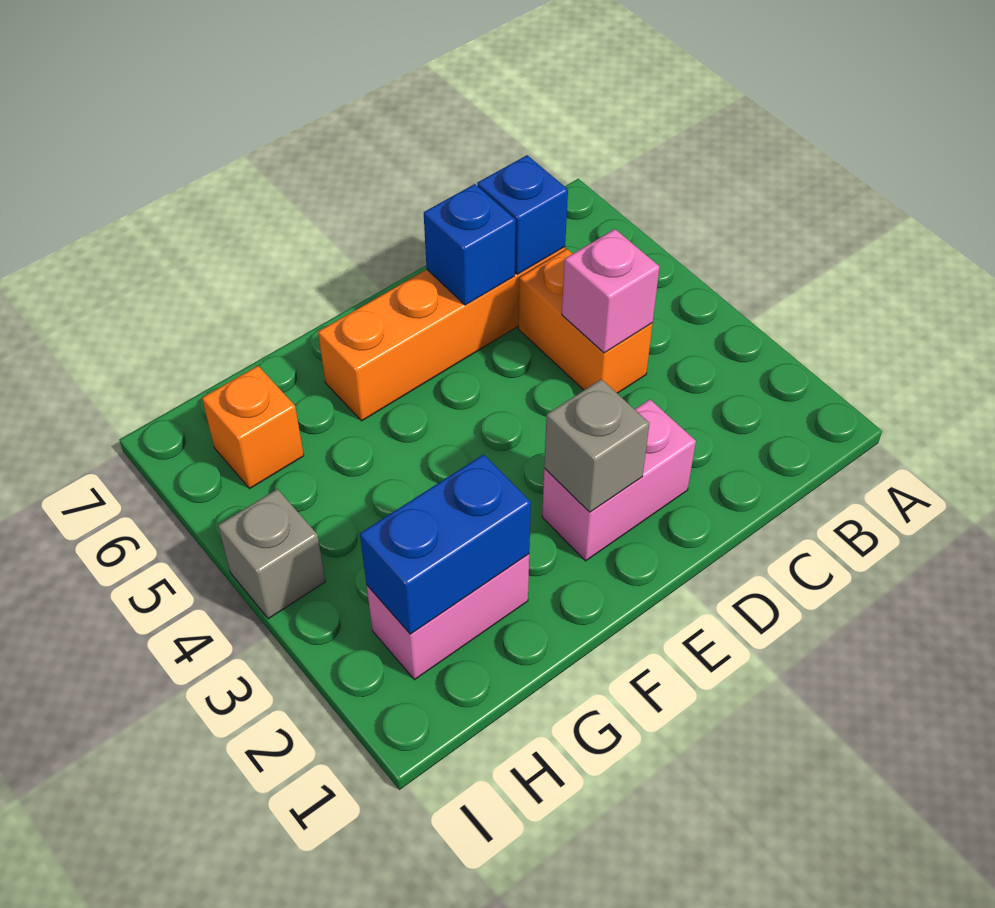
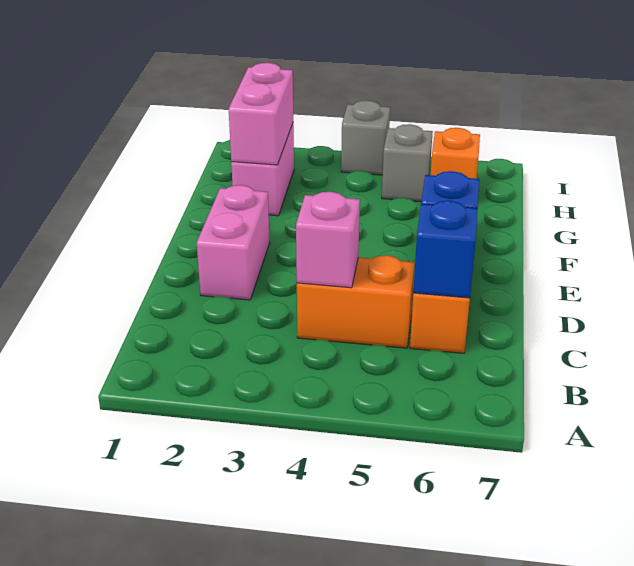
grey 1x1 brick [544,379,649,512] -> grey 1x1 brick moved to [382,124,433,202]
blue 1x2 brick [360,454,531,634] -> pink 1x2 brick [229,63,293,165]

